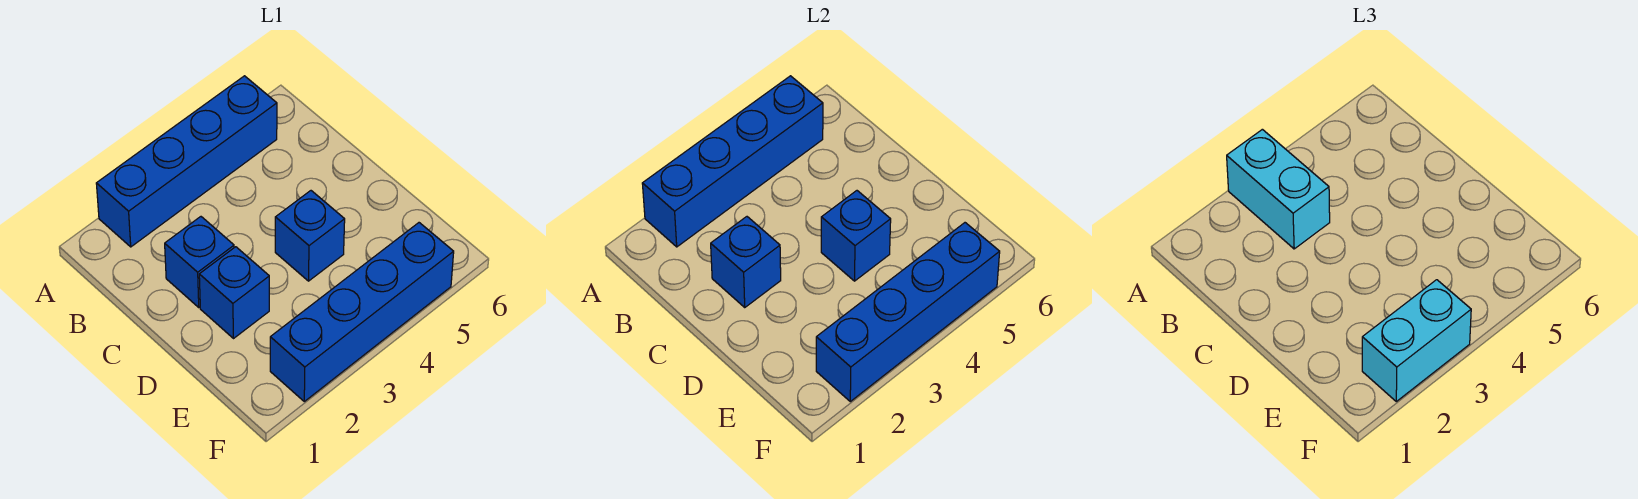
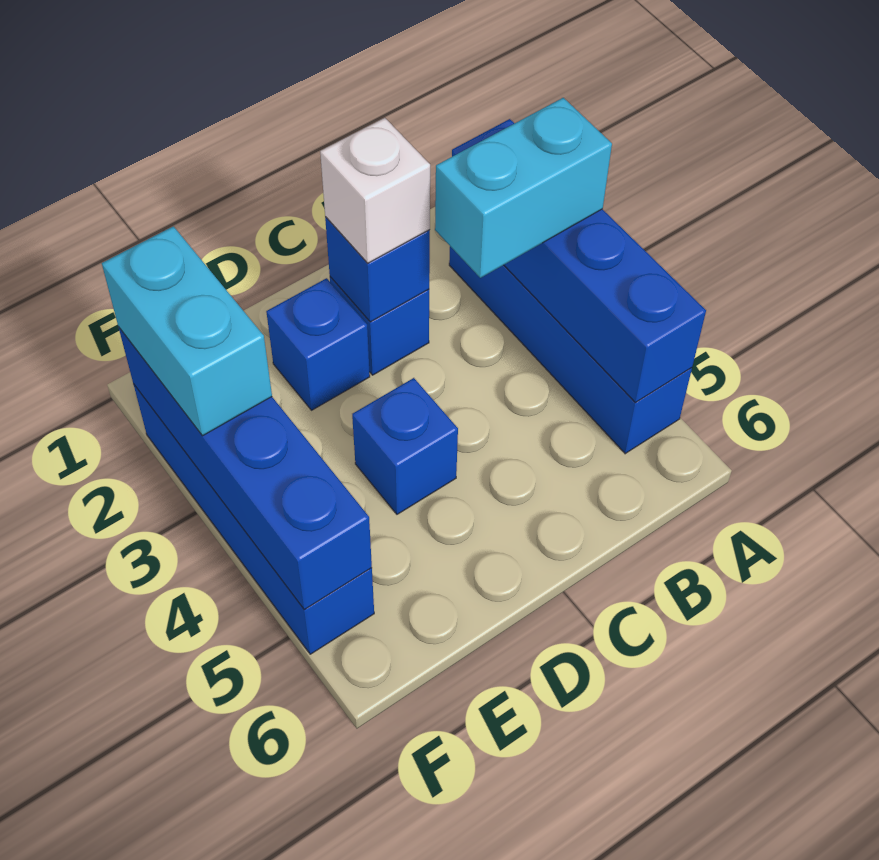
none -> white 1x1 brick [320,118,430,263]
blue 1x1 brick [821,191,891,281] -> none

